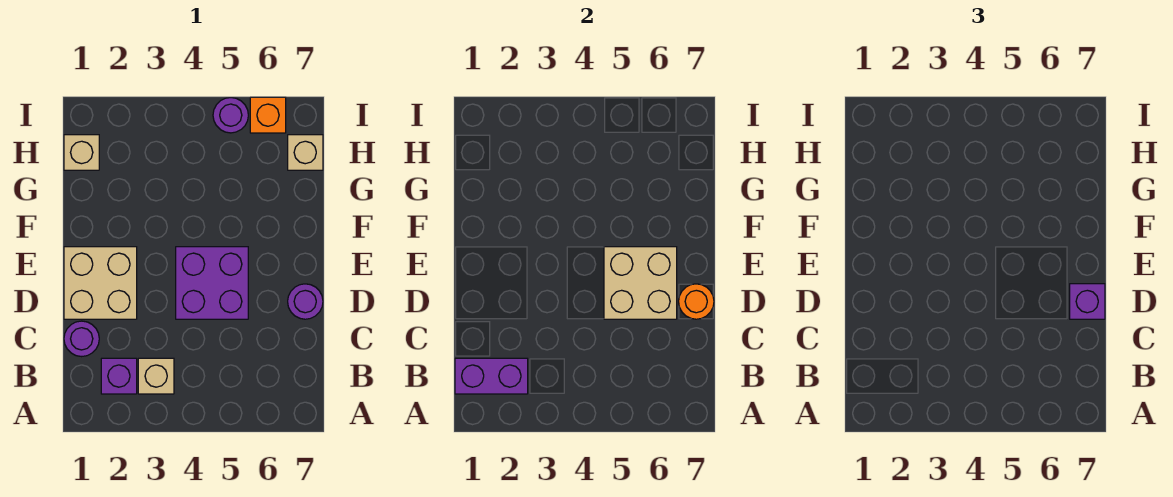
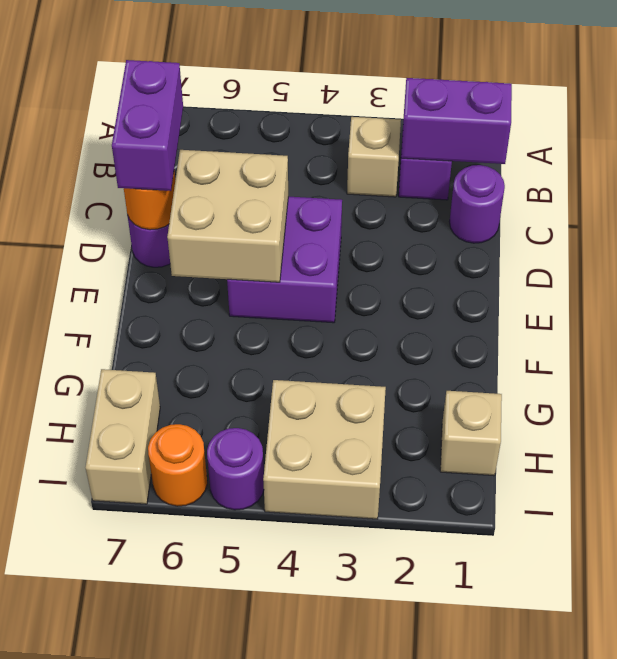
tan 2x2 brick [64,247,137,319] -> tan 2x2 brick moved to [263,380,386,519]
purple 1x1 brick [1070,284,1105,319] -> purple 1x2 brick [112,60,183,191]
tan 1x1 brick [288,135,323,170] -> tan 1x2 brick [85,369,160,504]
orange 1x1 brick [250,97,286,133] -> orange 1x1 round brick [148,424,207,506]

